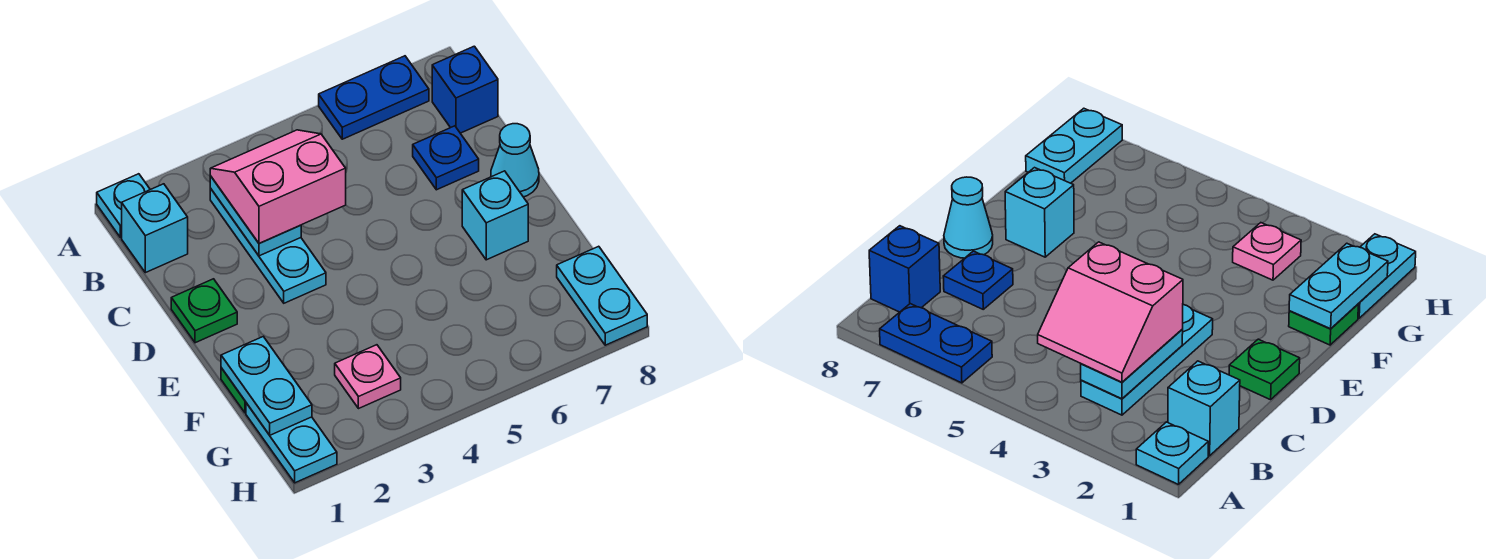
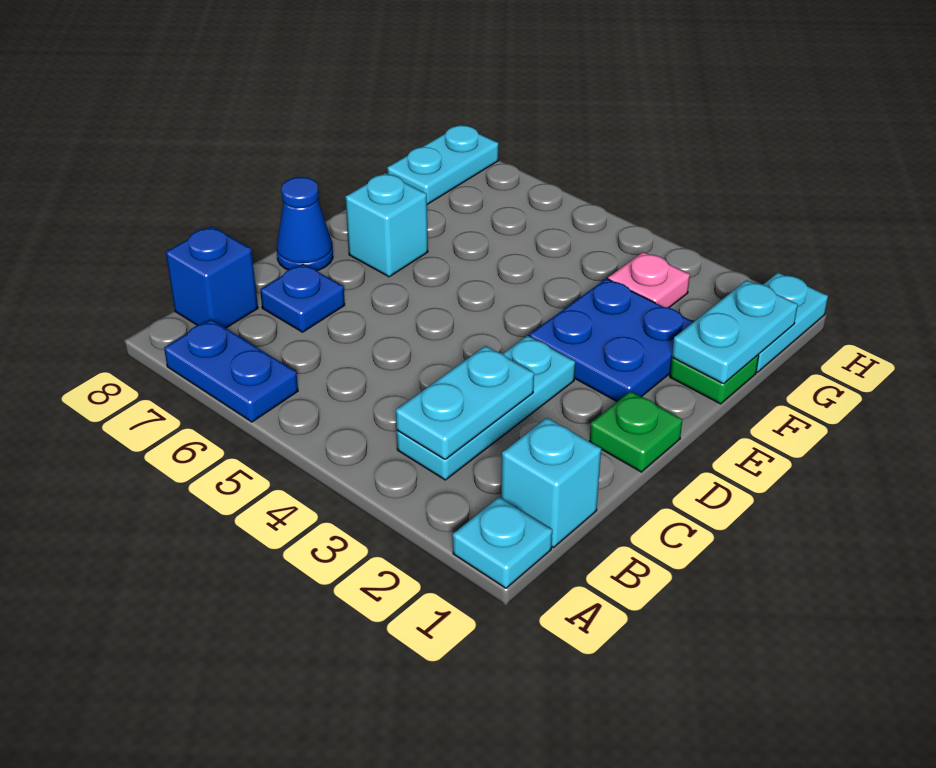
pink 2x2 slope [210,130,346,243] -> none
cyan 1x1 cone [491,124,539,197] -> blue 1x1 cone [277,177,333,271]
none -> blue 2x2 plate [529,279,693,401]

